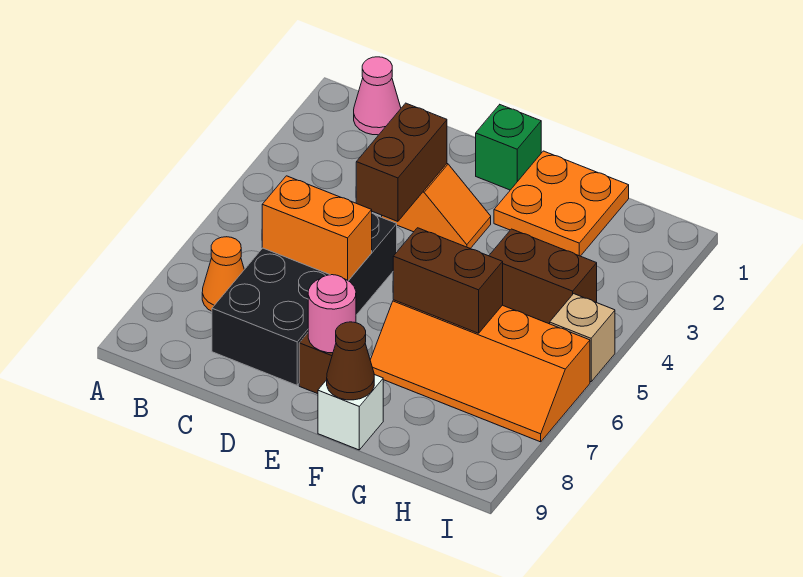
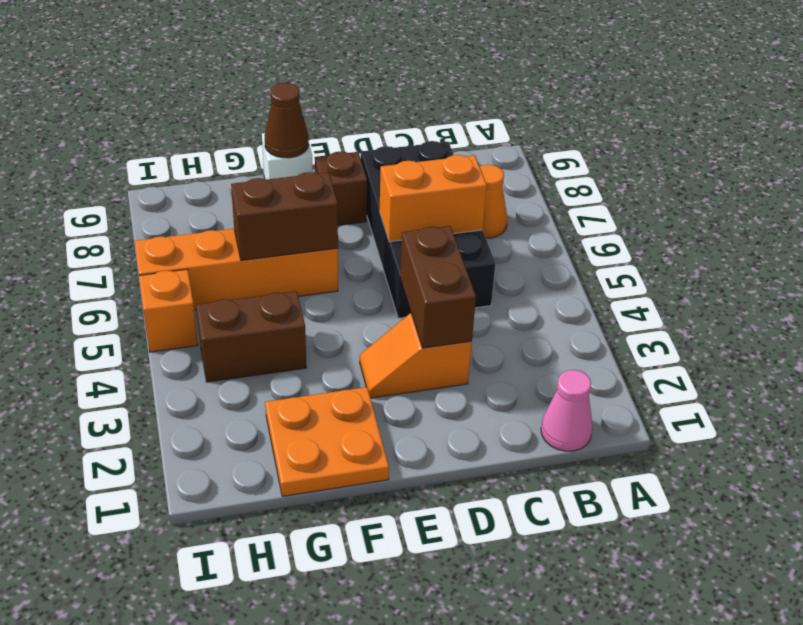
green 1x1 brick [476,105,541,190] -> none
pink 1x1 round brick [308,275,356,353] -> none
tan 1x1 brick [550,294,615,382] -> orange 1x1 brick [139,269,198,352]

